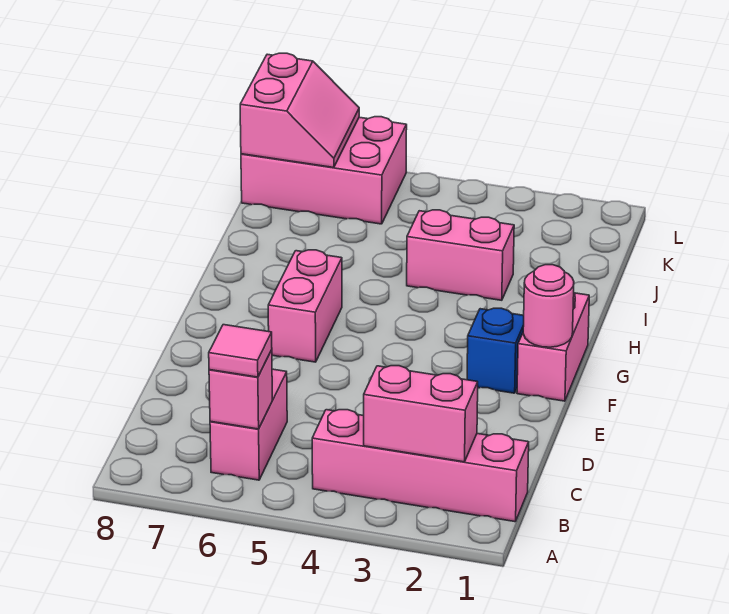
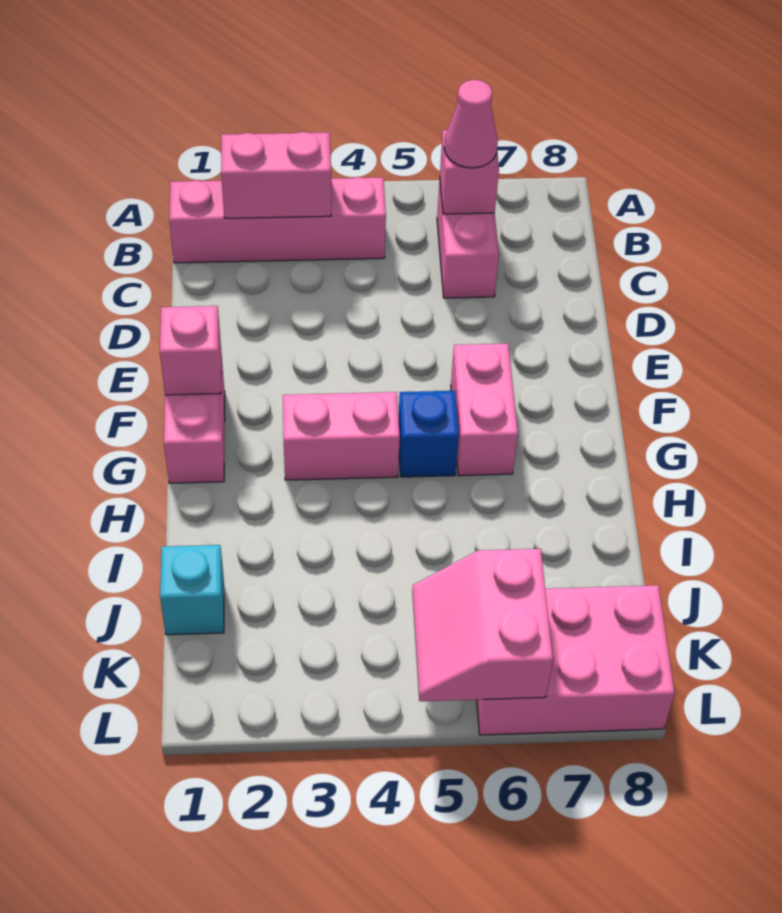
pink 1x1 tile [209,325,272,377] -> pink 1x1 cone [444,80,498,168]
pink 1x1 round brick [523,265,574,347] -> pink 1x1 brick [160,306,221,395]
blue 1x1 brick [467,308,524,393] -> blue 1x1 brick moved to [399,391,459,477]
pink 1x2 brick [407,210,514,300] -> pink 1x2 brick moved to [283,392,400,480]
none -> cyan 1x1 brick [160,545,224,635]
pink 2x2 slope [240,53,359,168] -> pink 2x2 slope moved to [412,549,553,701]

